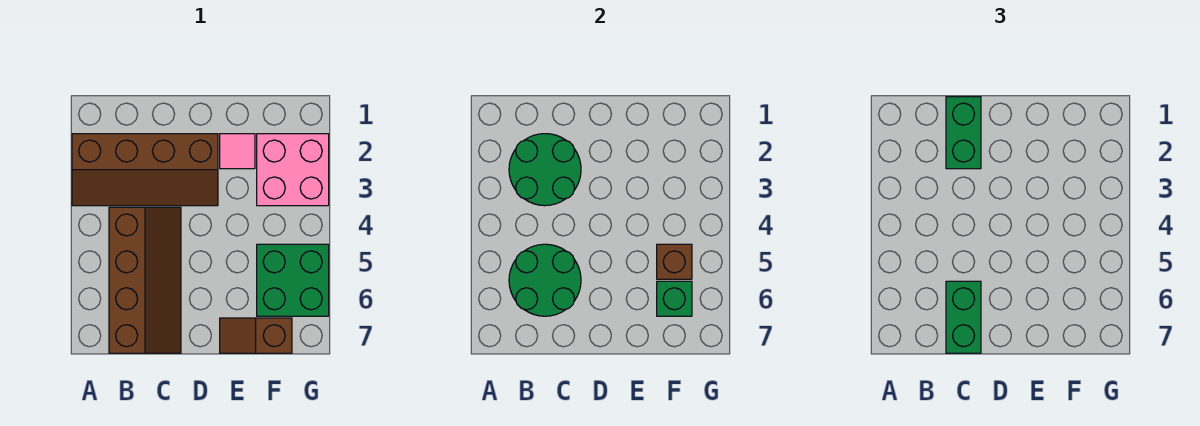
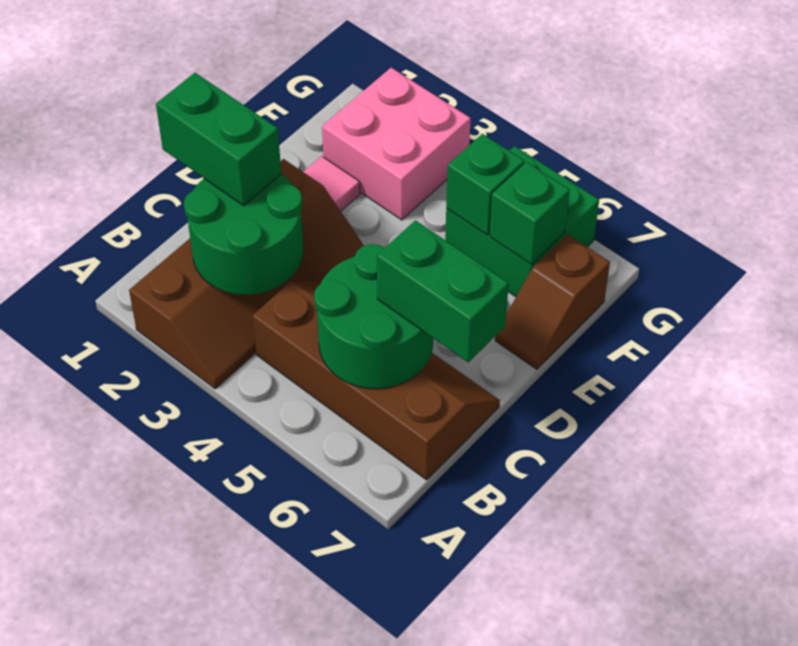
brown 1x1 brick [657,244,692,279] -> green 1x1 brick [446,134,524,235]

